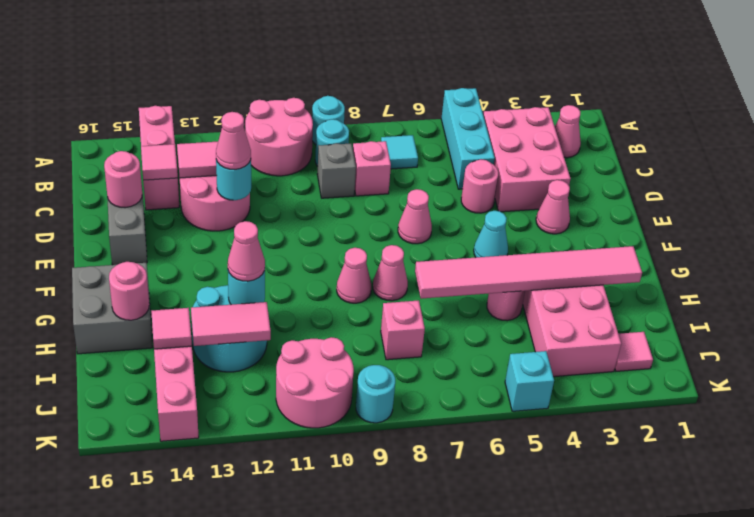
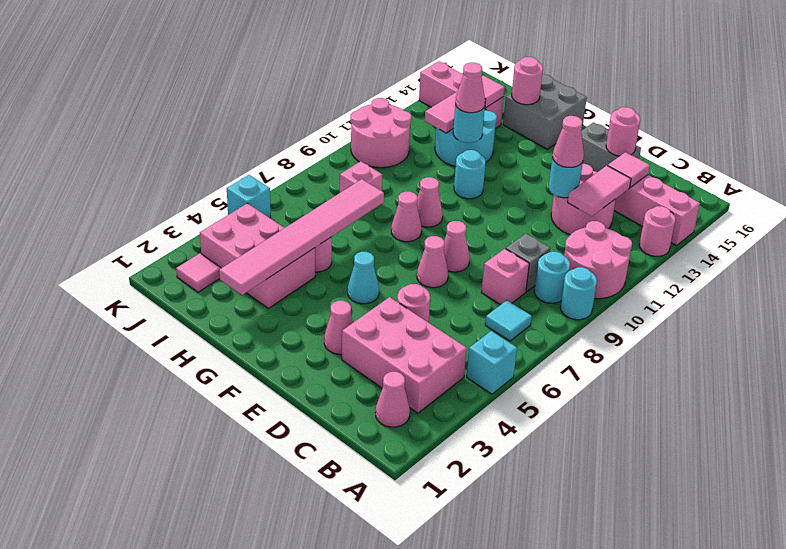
cyan 1x3 brick [441,88,495,189] -> cyan 1x1 brick [467,331,517,394]
none -> pink 1x1 round brick [639,206,676,256]
none -> pink 1x1 cone [444,221,470,272]
cyan 1x1 round brick [356,365,395,423] -> cyan 1x1 round brick moved to [454,150,486,199]

